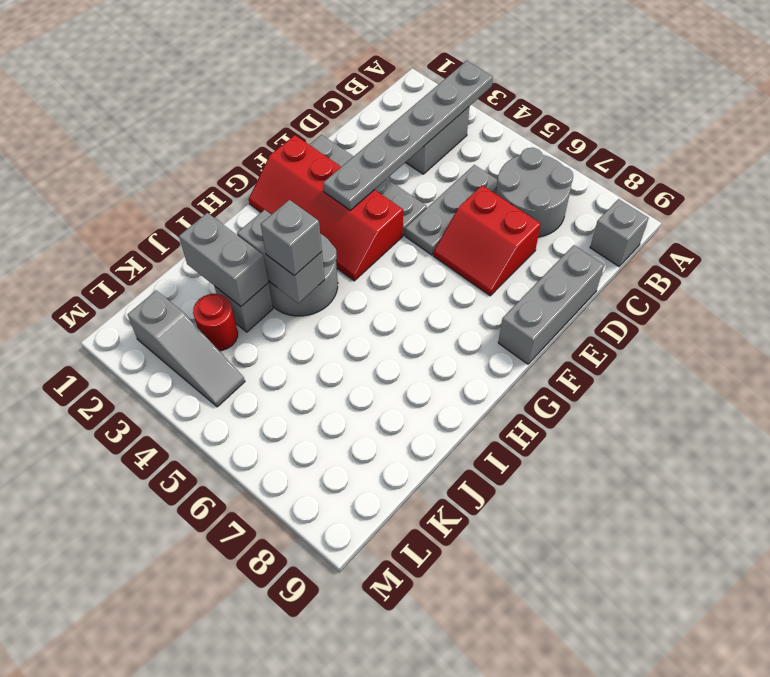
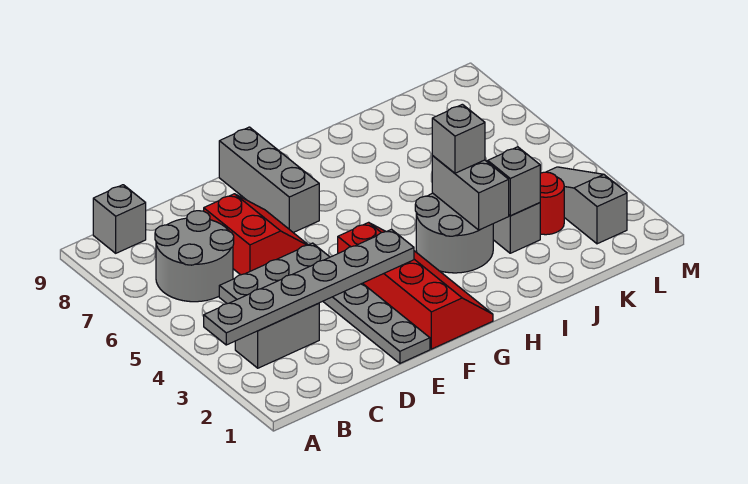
grey 1x3 brick [498,245,604,364] -> grey 1x3 brick turned to [219,127,319,233]
grey 1x2 brick [179,213,268,306] -> grey 1x1 brick [488,147,540,216]

